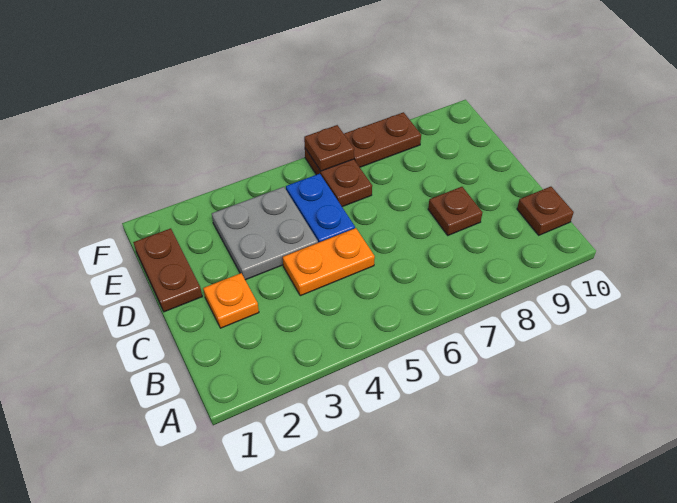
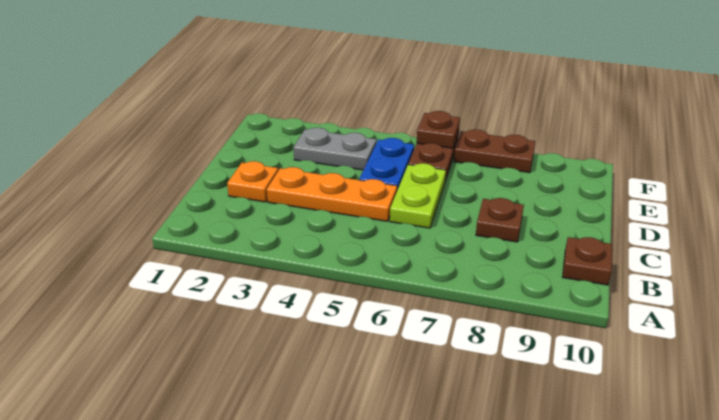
orange 1x2 plate [283,228,375,296] -> orange 1x3 plate [267,167,397,221]
none -> lime 1x2 plate [390,163,446,228]
brown 1x2 plate [133,228,202,312] -> none
grey 2x2 plate [212,187,318,280] -> grey 1x2 plate [294,128,377,170]

